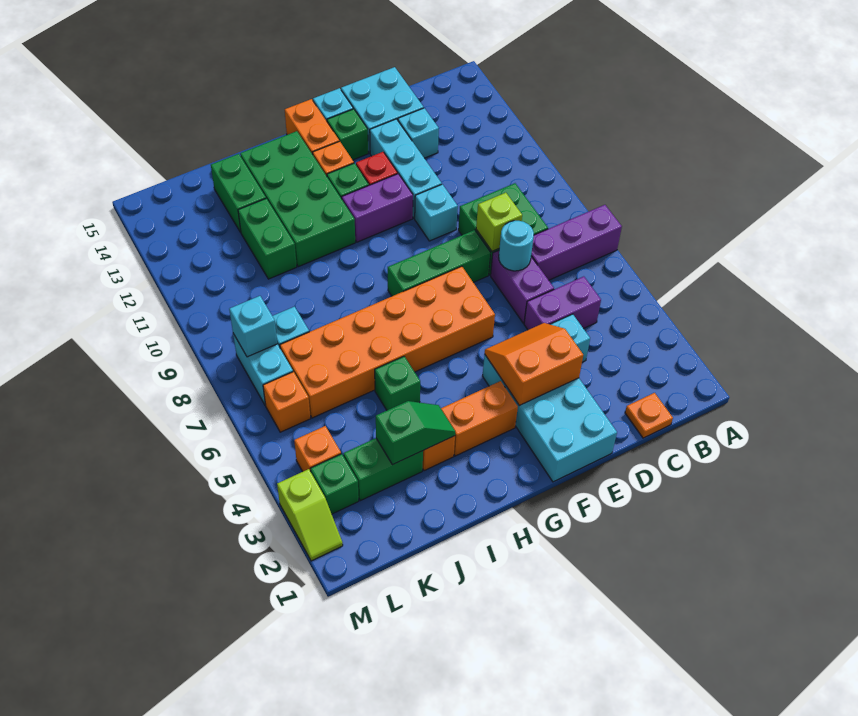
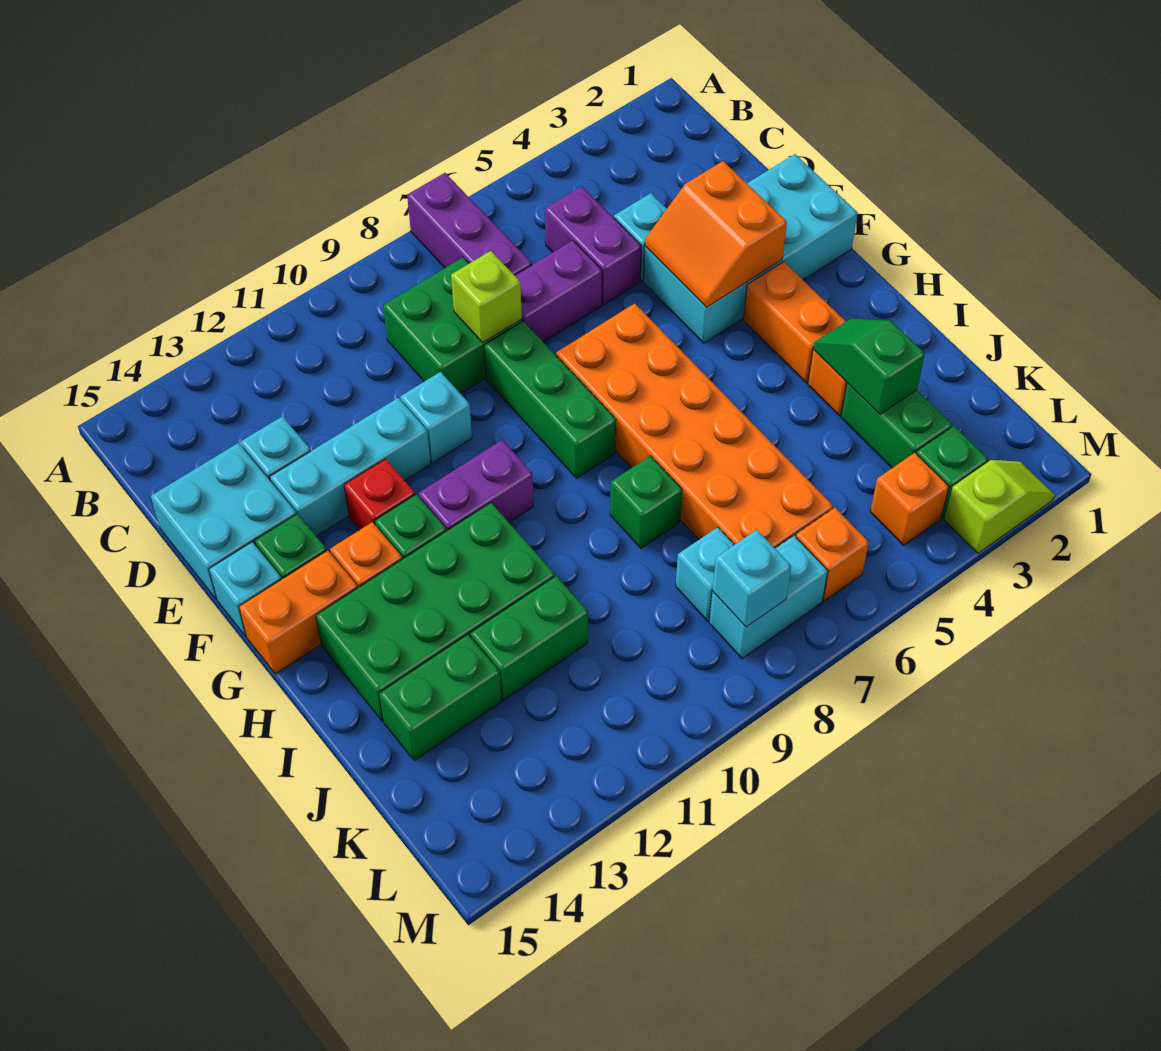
orange 1x1 plate [625,393,673,438] -> none
cyan 1x1 round brick [499,221,534,271] -> none
purple 1x2 brick [342,174,413,242] -> purple 1x2 brick turned to [419,440,534,531]
green 1x1 brick [375,356,420,410] -> green 1x1 brick moved to [610,456,682,548]

